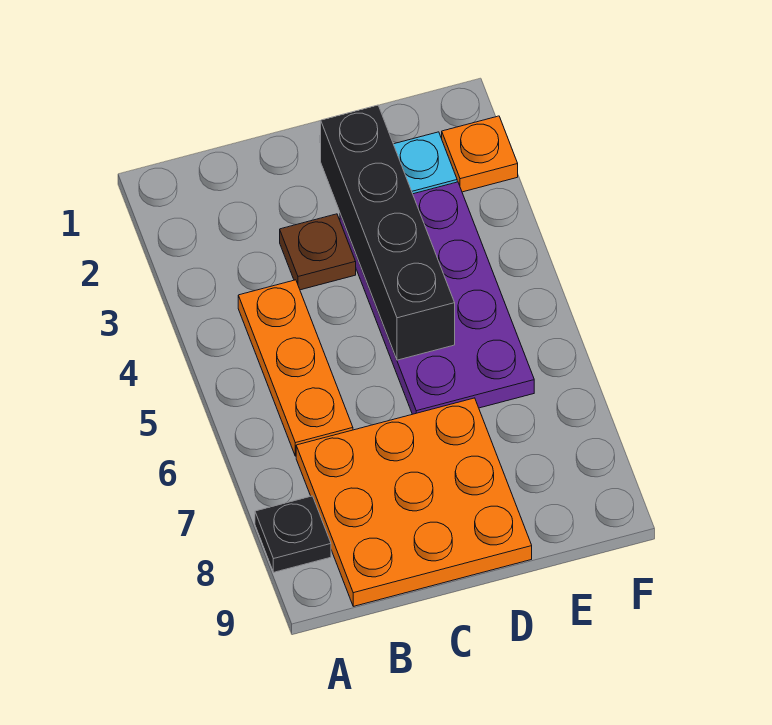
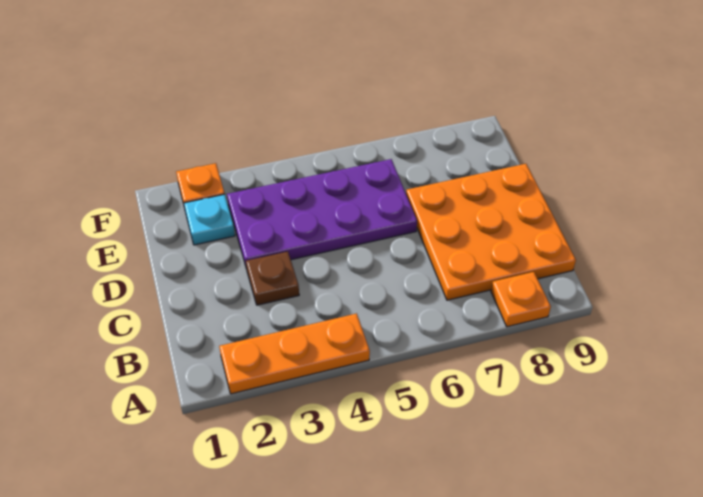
black 1x1 plate [255,496,331,572] -> orange 1x1 plate [491,272,551,327]
orange 1x3 plate [238,280,353,456] -> orange 1x3 plate moved to [219,313,370,394]
black 1x4 brick [320,105,455,360] -> none

